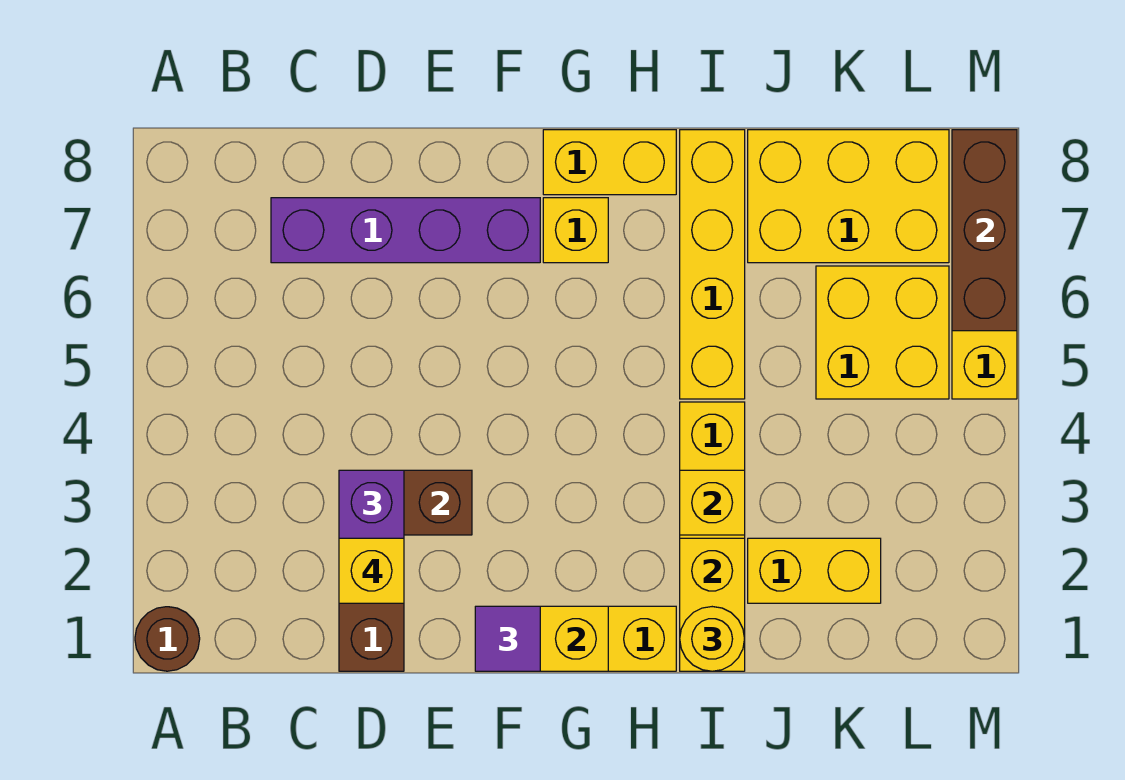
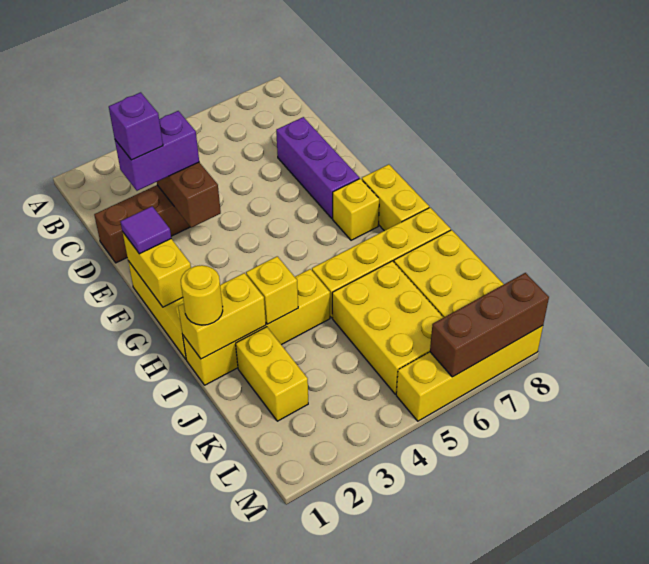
brown 1x1 round brick [135,607,200,671] -> none
purple 1x4 brick [271,198,540,263] -> purple 1x3 brick [276,117,359,218]
yellow 1x1 brick [339,538,404,603] -> purple 1x1 brick [109,92,163,160]
yellow 2x2 brick [816,266,949,399] -> yellow 2x3 brick [332,261,444,394]

